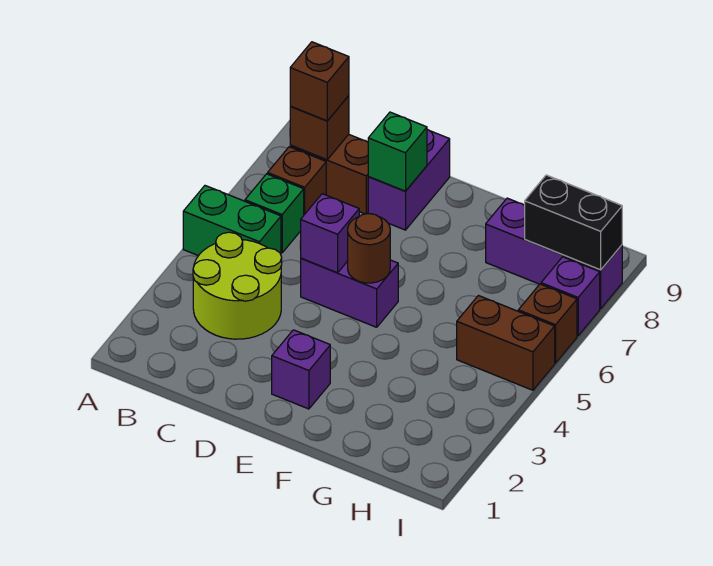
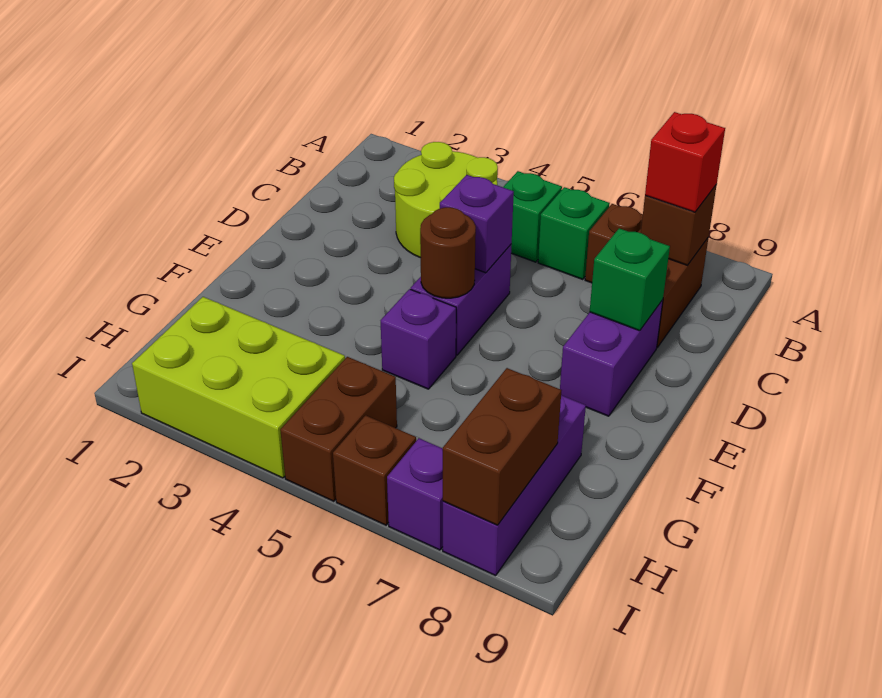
green 1x2 brick [183,186,281,256] -> green 1x1 brick [503,171,562,262]
brown 1x1 brick [290,42,349,121] -> red 1x1 brick [645,112,725,212]
purple 1x2 brick [368,129,450,230] -> purple 1x2 brick turned to [560,300,663,416]
purple 1x1 brick [272,330,330,409] -> purple 1x1 brick moved to [381,289,456,389]
none -> lime 2x3 brick [132,297,345,478]
black 1x2 brick [525,175,622,270] -> brown 1x2 brick [443,368,562,525]

